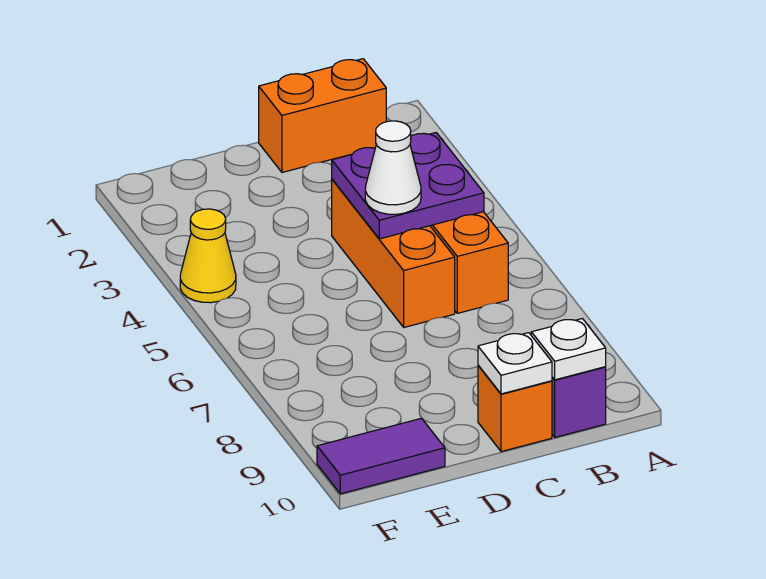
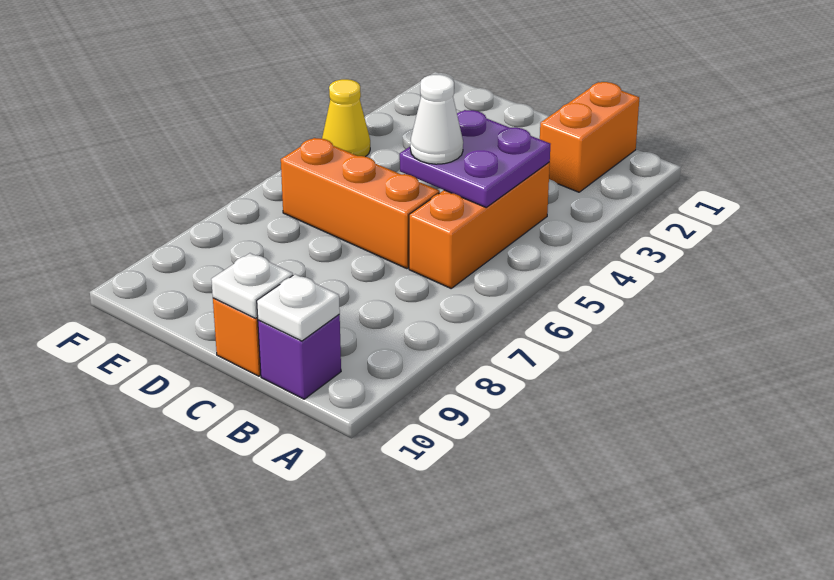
orange 1x2 brick [259,59,386,172] -> orange 1x2 brick turned to [540,82,639,192]
orange 1x3 brick [332,179,455,327] -> orange 1x3 brick turned to [281,138,440,269]
purple 1x2 tile [317,418,445,494] -> none

